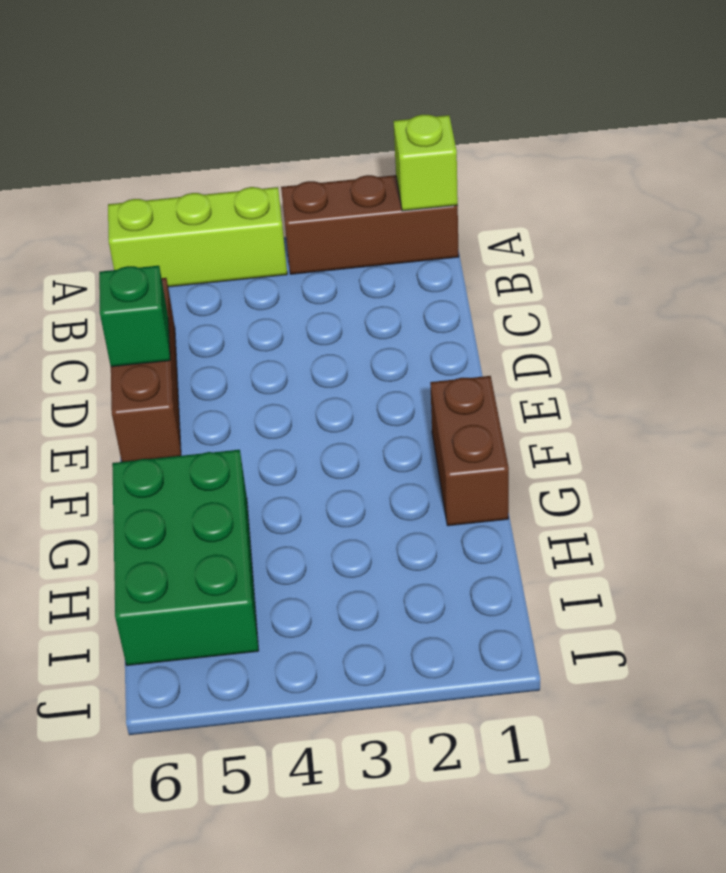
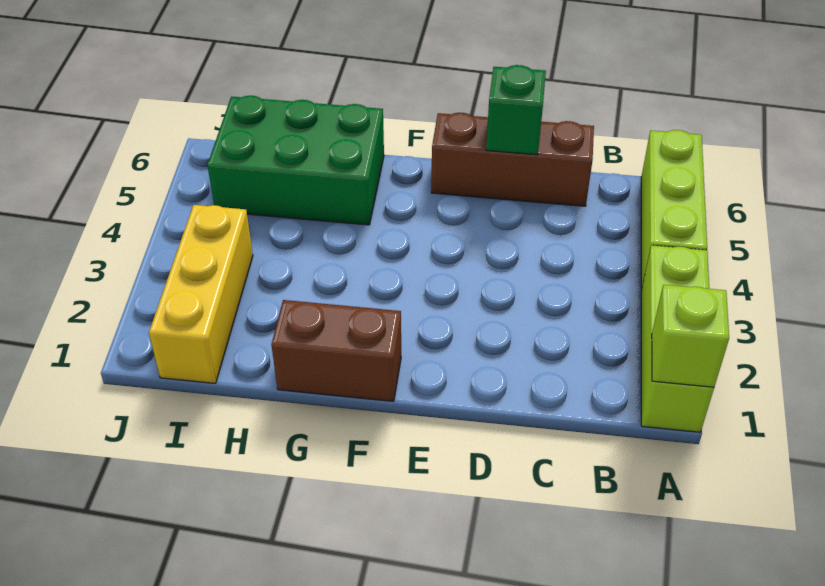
brown 1x3 brick [281,175,459,274] -> lime 1x3 brick [641,245,714,432]
none -> yellow 1x3 brick [149,205,253,383]

